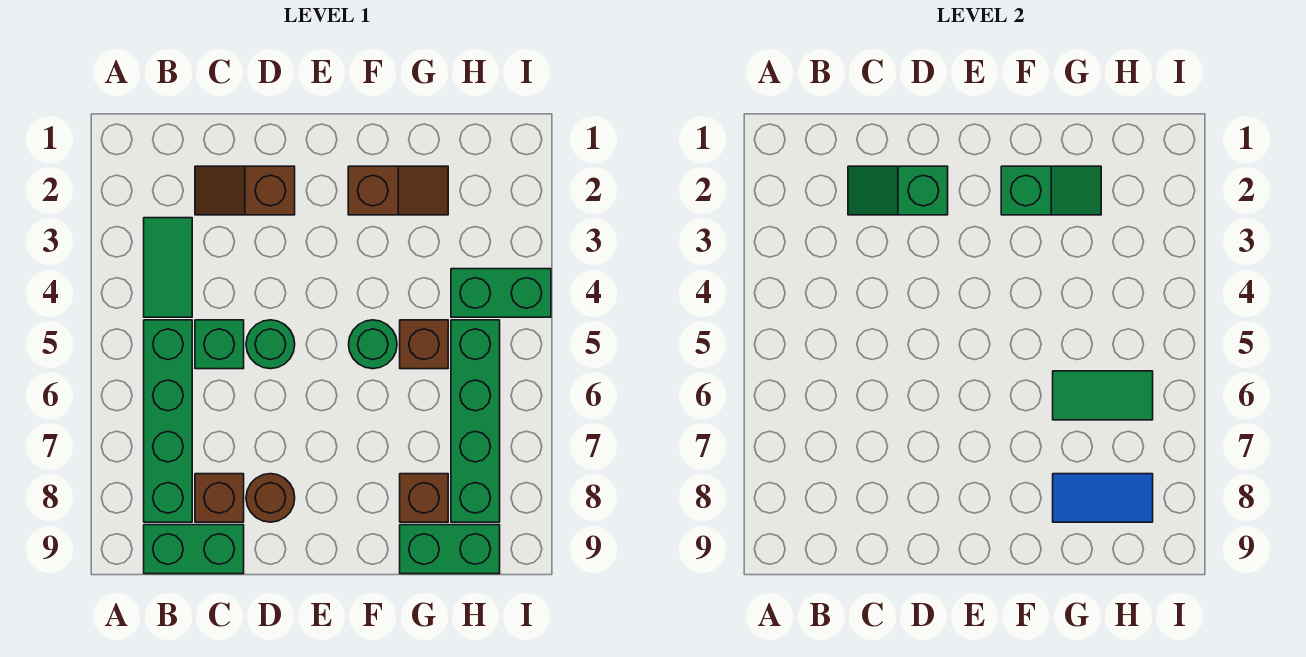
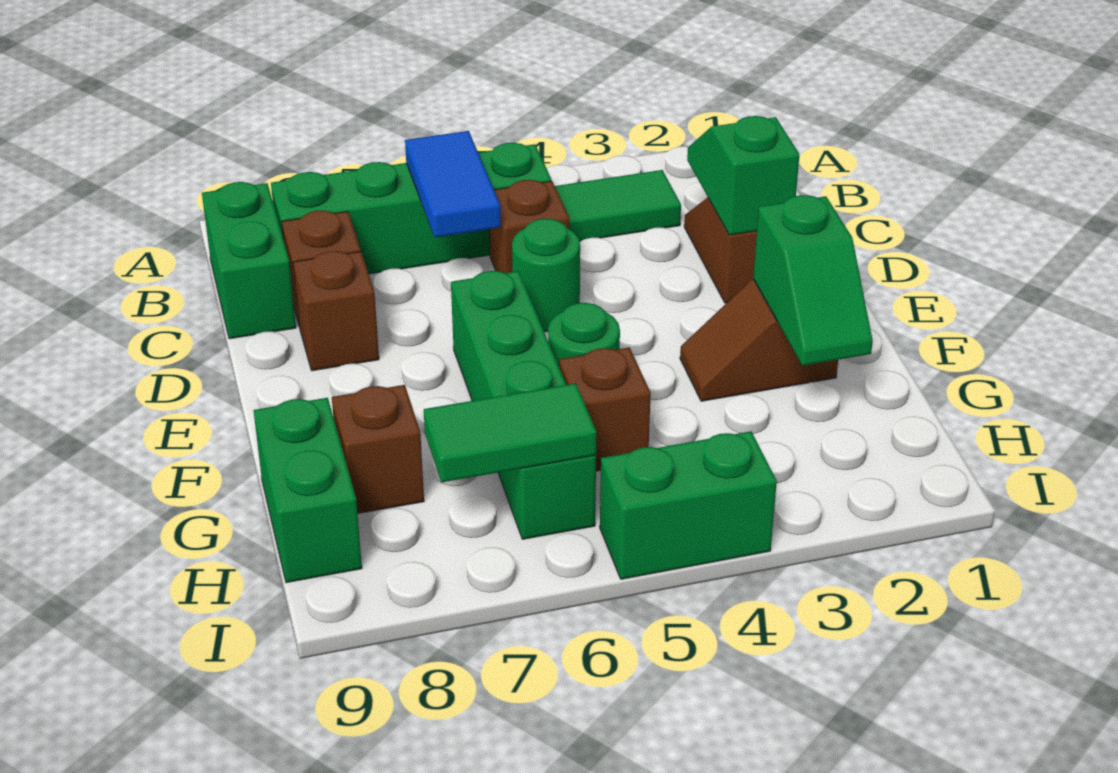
green 1x1 brick [195,320,244,369] -> brown 1x1 brick [489,180,569,273]
brown 1x1 round brick [246,474,295,522] -> brown 1x1 brick [293,251,379,371]
brown 1x2 slope [348,166,448,215] -> brown 1x2 slope turned to [680,279,838,401]
green 1x2 tile [1053,371,1153,420] -> green 1x2 tile turned to [424,383,597,482]
blue 1x2 tile [1053,474,1153,522] -> blue 1x2 tile moved to [405,131,501,237]
green 1x2 brick [451,269,551,317] -> green 1x2 brick turned to [600,431,777,579]
green 1x4 brick [451,320,500,522] -> green 1x4 brick turned to [451,271,596,539]

